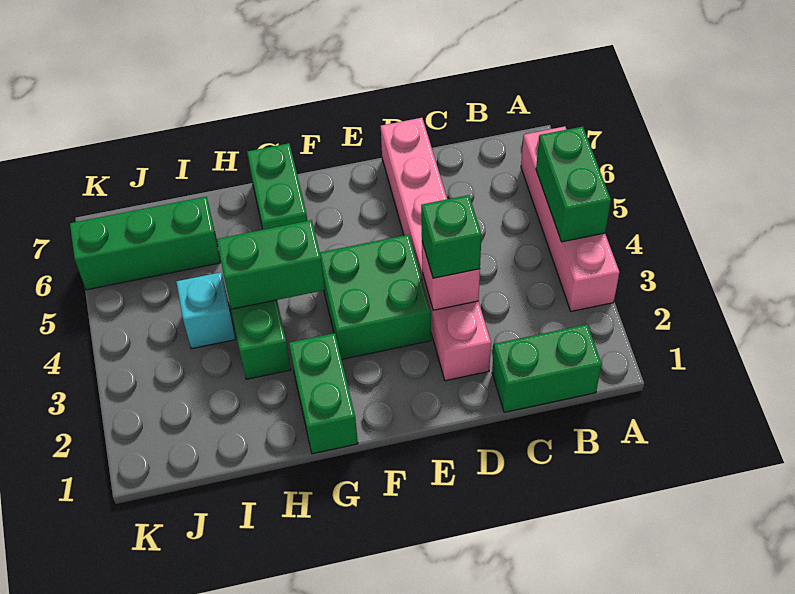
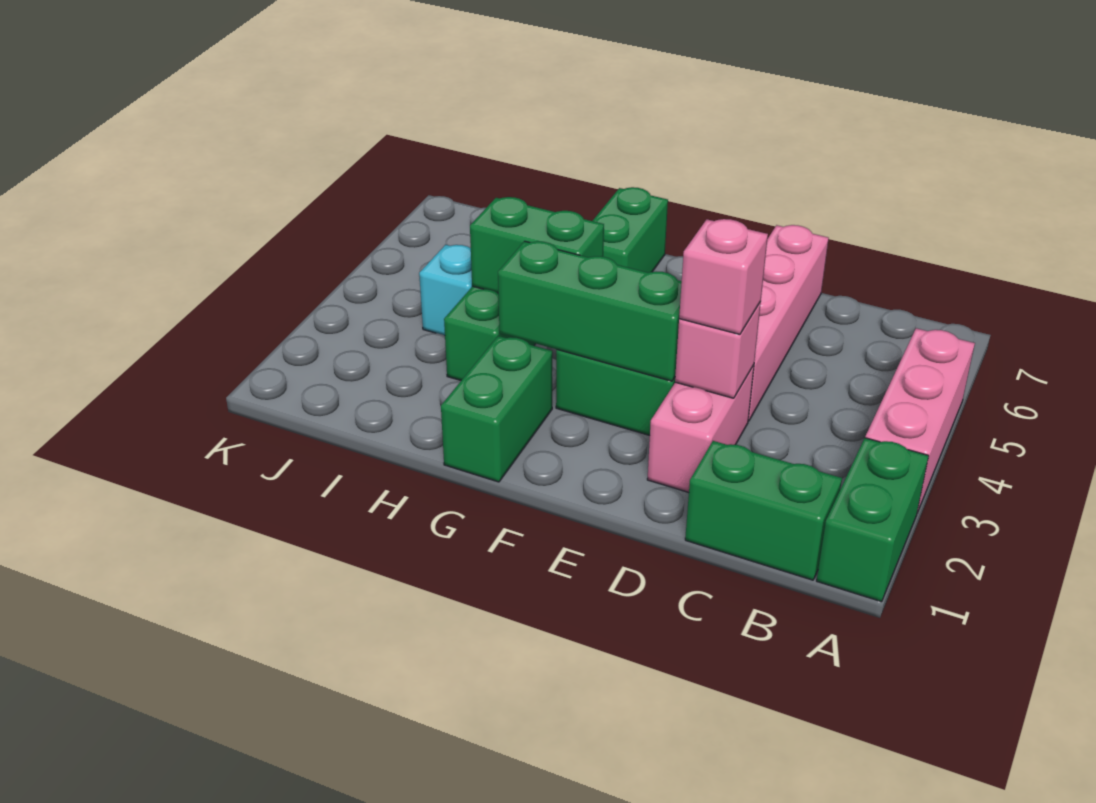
pink 1x4 brick [521,126,619,311] -> pink 1x3 brick [865,328,975,513]
green 1x2 brick [536,127,611,242] -> green 1x2 brick moved to [817,438,929,602]
green 1x1 brick [421,195,482,278] -> pink 1x1 brick [679,219,768,334]
green 1x3 brick [70,197,221,290] -> green 1x3 brick moved to [498,241,682,381]

